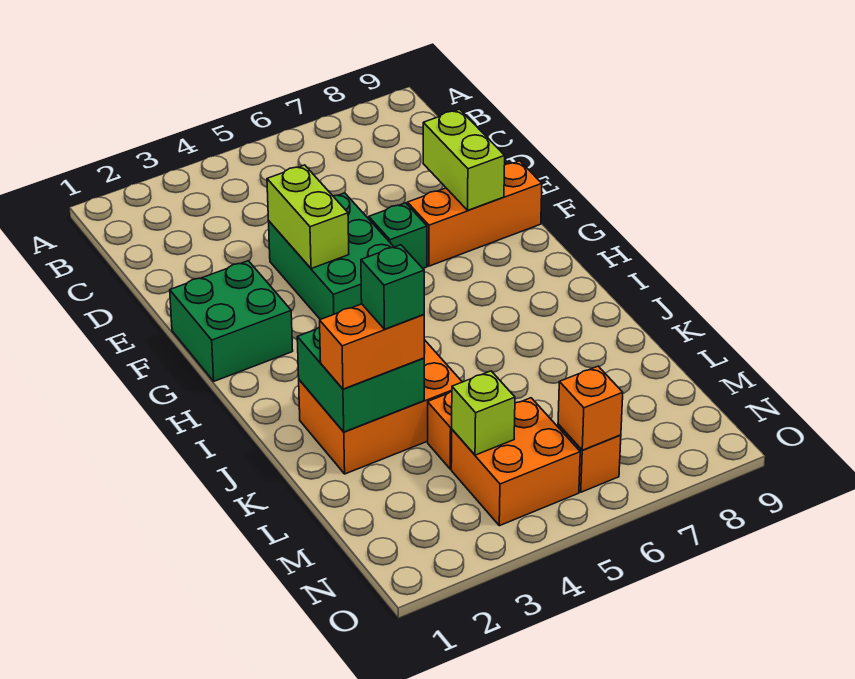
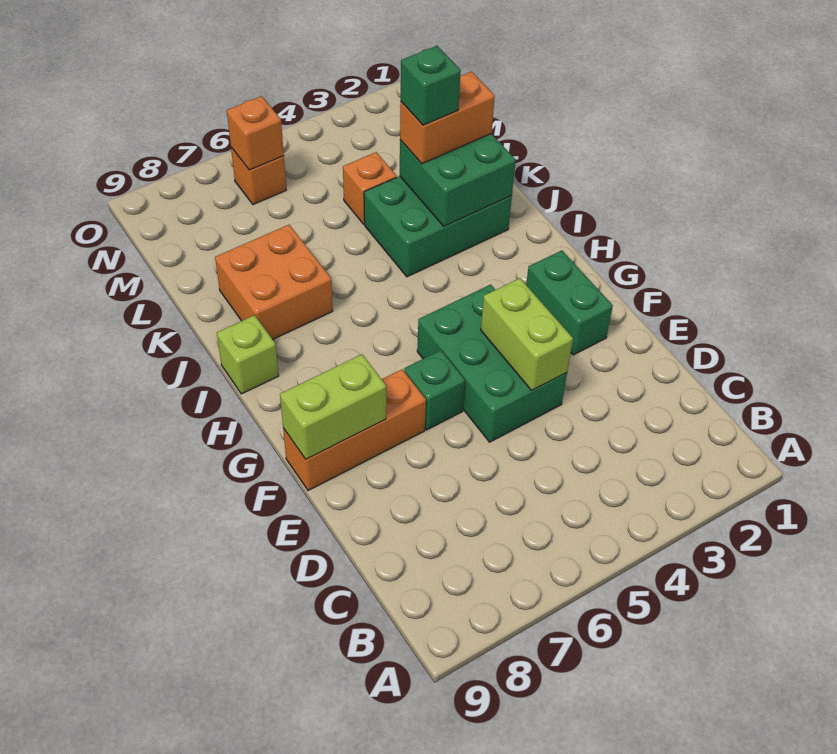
lime 1x2 brick [423,109,505,210] -> lime 1x2 brick turned to [280,354,386,459]
green 2x2 brick [170,261,293,381] -> green 1x2 brick [526,250,613,355]
orange 2x3 brick [299,340,462,474] -> green 2x3 brick [364,176,512,277]
orange 2x2 brick [451,398,580,526] -> orange 2x2 brick moved to [215,225,333,339]
lime 1x1 brick [452,371,515,455] -> lime 1x1 brick moved to [217,315,279,394]

